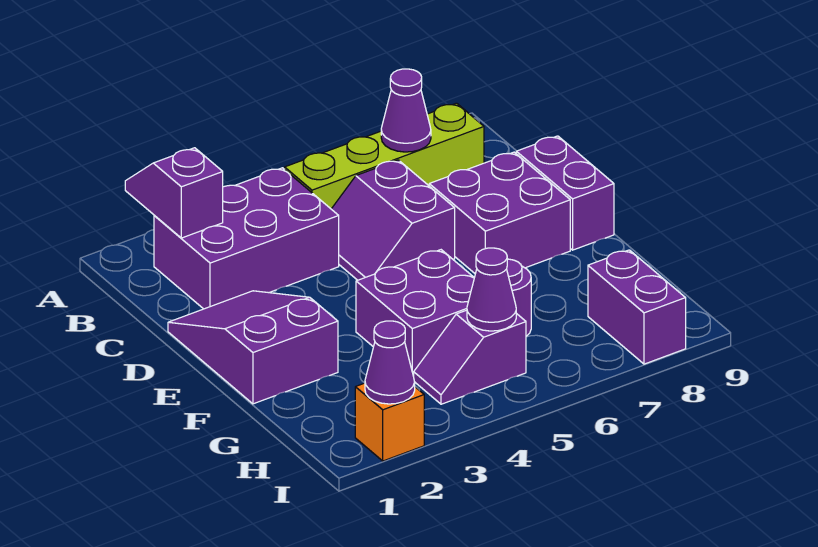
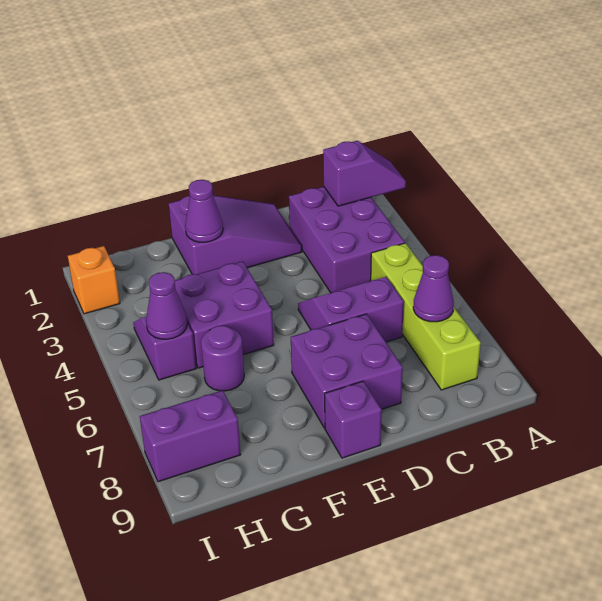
purple 1x2 brick [516,136,614,250] -> purple 1x1 brick [325,381,382,458]
purple 1x1 cone [365,321,415,404] -> purple 1x1 cone moved to [185,180,223,242]

